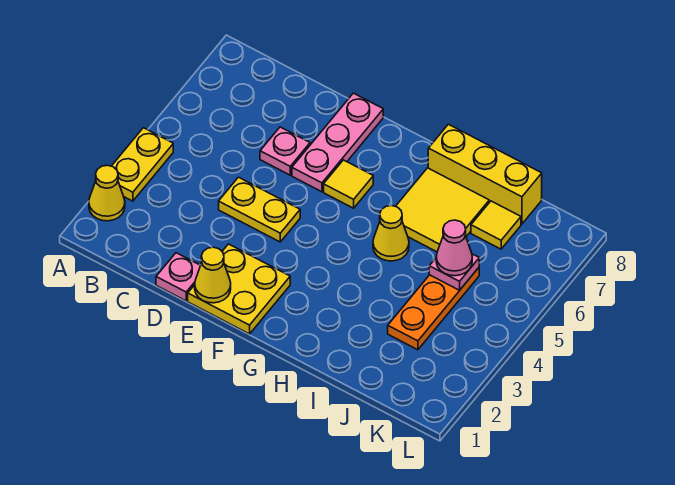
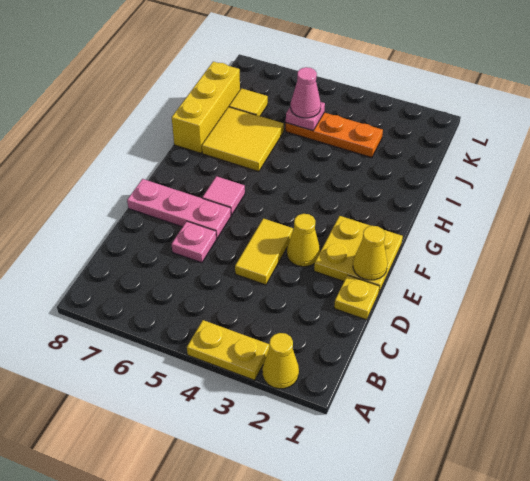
pink 1x1 plate [156,253,200,301] -> yellow 1x1 plate [334,275,380,320]
yellow 1x2 plate [219,177,300,242] -> yellow 1x2 tile [235,218,293,285]
yellow 1x1 tile [324,160,373,208] -> pink 1x1 tile [202,176,245,215]
yellow 1x1 cone [373,206,409,261] -> yellow 1x1 cone moved to [287,214,320,267]

